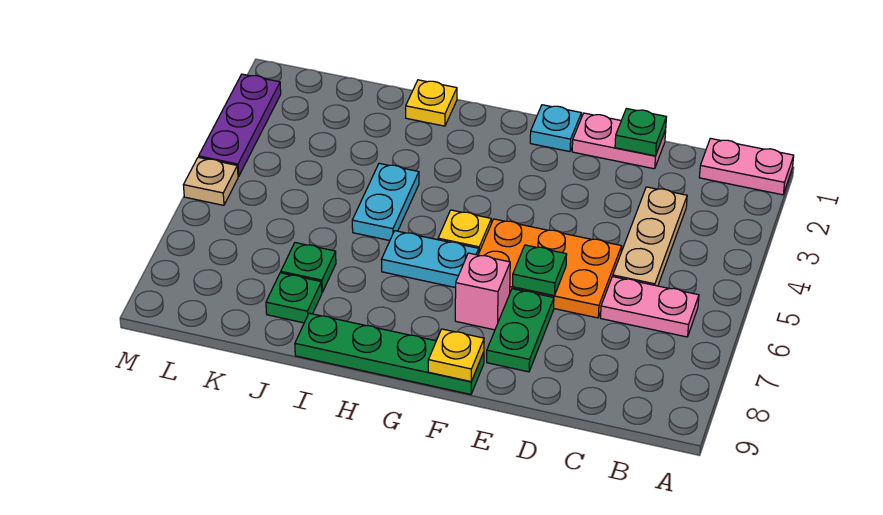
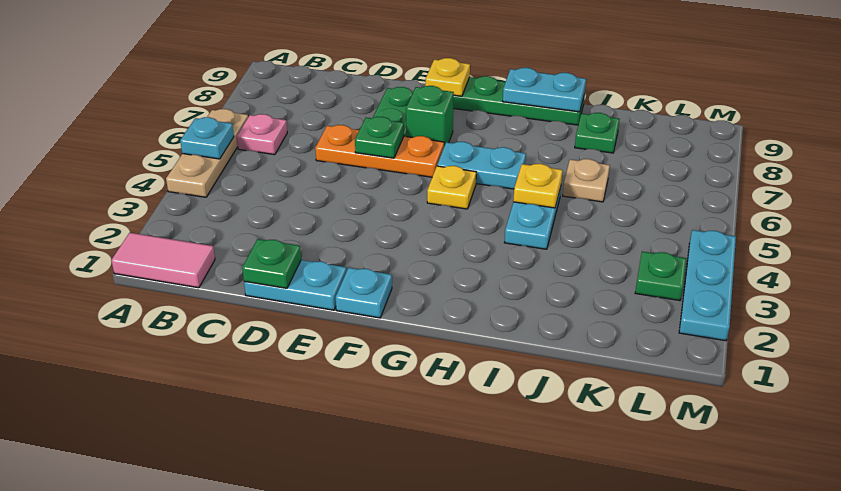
pink 1x2 plate [699,138,794,195] -> pink 1x2 tile [111,233,215,288]
none -> cyan 1x1 plate [180,117,234,159]
pink 1x2 plate [601,277,699,337] -> pink 1x1 plate [237,114,287,155]
tan 1x3 plate [613,187,687,286] -> tan 1x3 plate moved to [166,109,248,197]
pink 1x2 plate [572,113,666,169] -> cyan 1x2 plate [244,260,346,310]
orange 2x3 plate [478,219,622,318] -> orange 1x3 plate [315,125,444,177]
pink 1x1 brick [455,253,510,330] -> green 1x1 brick [406,86,454,146]
none -> cyan 1x2 plate [503,68,586,112]
yellow 1x1 plate [406,80,457,126] -> yellow 1x1 plate moved to [513,164,563,208]
green 1x1 plate [281,243,336,292] -> green 1x1 plate moved to [635,252,686,301]
purple 1x3 plate [199,74,281,177] -> cyan 1x3 plate [679,230,736,341]
tan 1x1 plate [184,157,238,205] -> tan 1x1 plate moved to [563,159,610,202]

